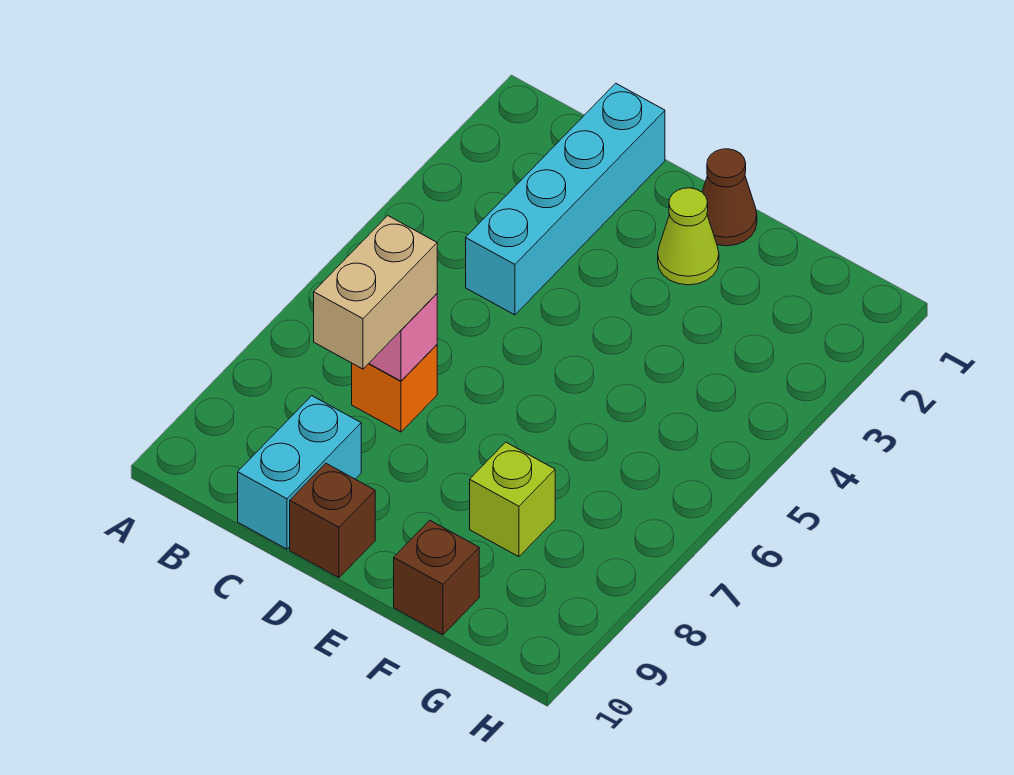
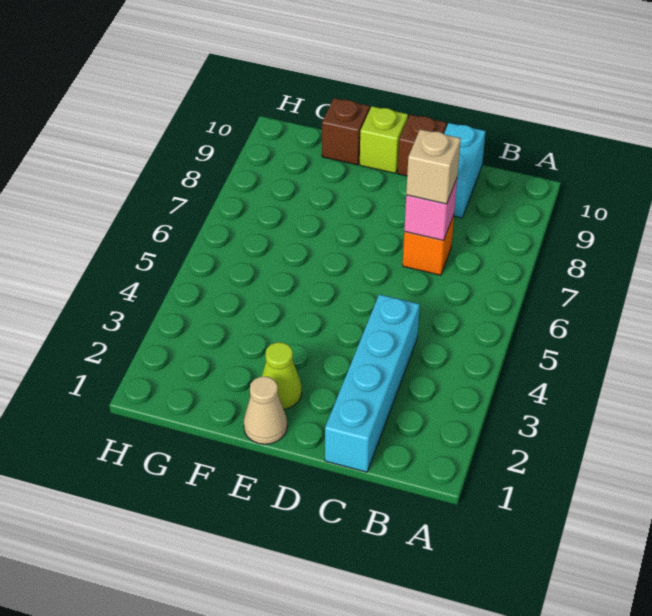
tan 1x2 brick [314,216,437,369] -> tan 1x1 brick [406,129,461,204]
brown 1x1 cone [702,149,757,246] -> tan 1x1 cone [244,376,287,444]
lime 1x1 brick [470,442,555,557] -> lime 1x1 brick moved to [360,106,408,173]

